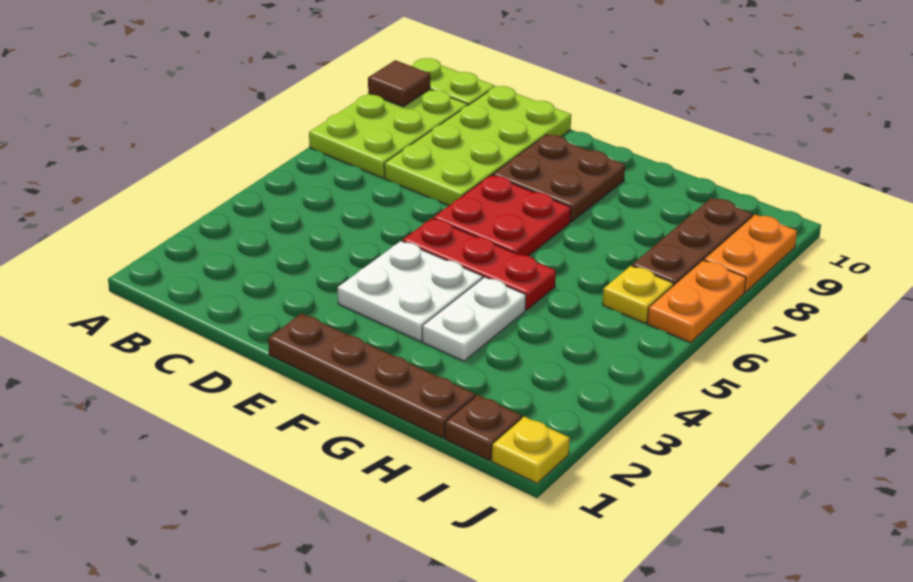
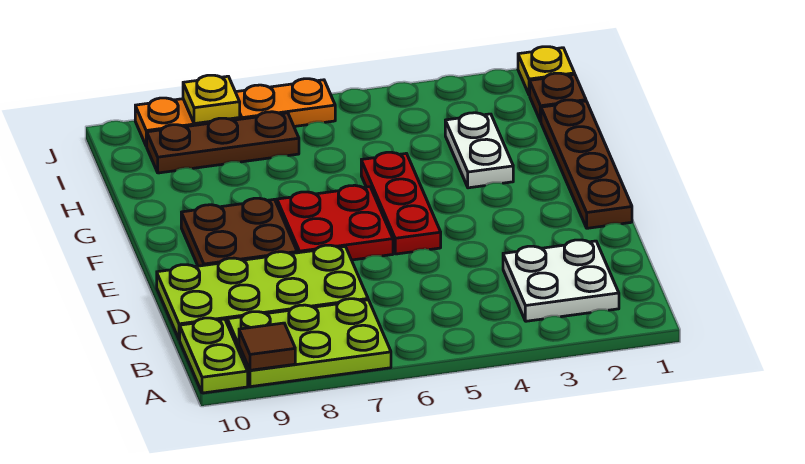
white 2x2 plate [338,241,483,341] -> white 2x2 plate moved to [503,240,619,321]
white 1x2 plate [422,277,526,361] -> white 1x2 plate turned to [445,113,513,188]
yellow 1x1 plate [602,266,673,323] -> yellow 1x1 plate moved to [183,75,240,124]

